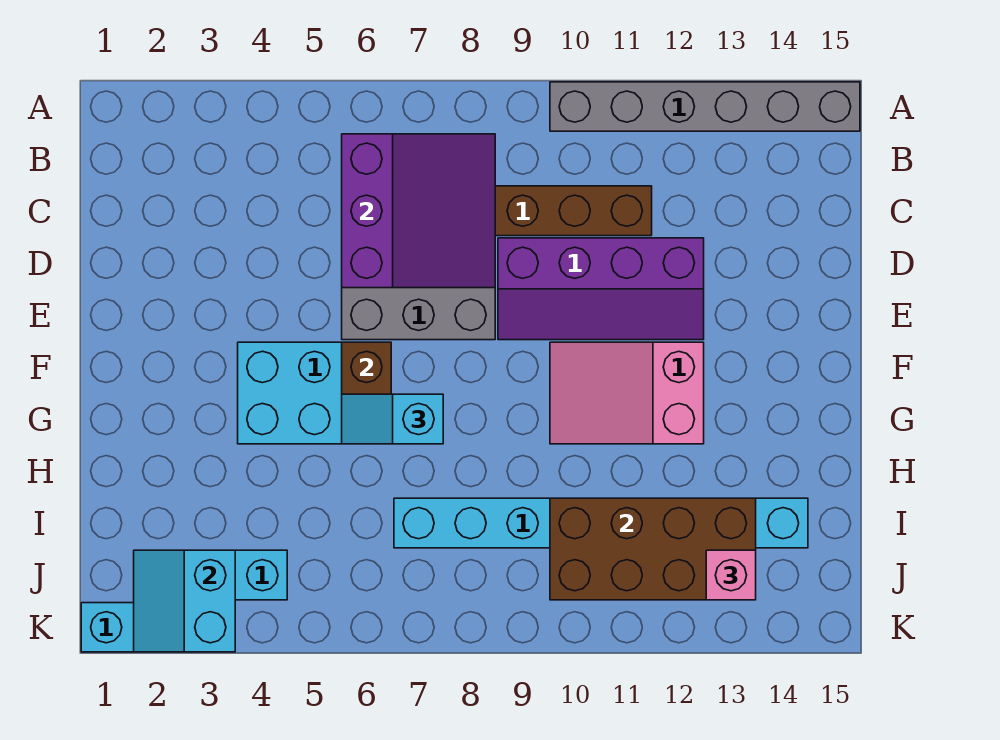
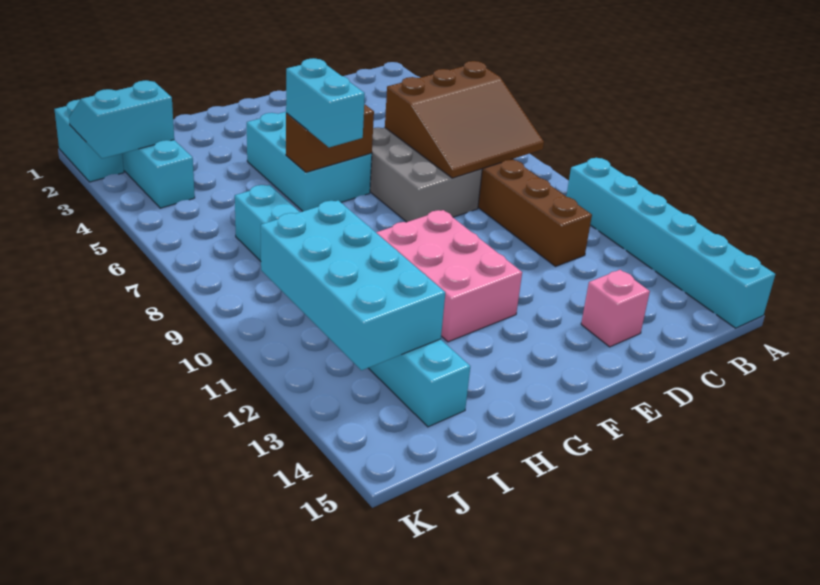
grey 1x6 brick [550,82,860,131] -> cyan 1x6 brick [566,158,775,328]
purple 3x3 slope [342,134,495,288] -> brown 3x3 slope [385,61,544,178]
purple 2x4 slope [498,238,704,340] -> none
pink 2x3 slope [550,342,704,444] -> pink 2x3 brick [376,210,522,342]
cyan 1x2 slope [342,394,443,444] -> cyan 1x2 brick [286,58,365,147]
brown 2x4 brick [550,498,756,600] -> cyan 2x4 brick [261,200,445,370]
pink 1x1 brick [706,550,756,600] -> pink 1x1 brick moved to [581,270,650,347]

